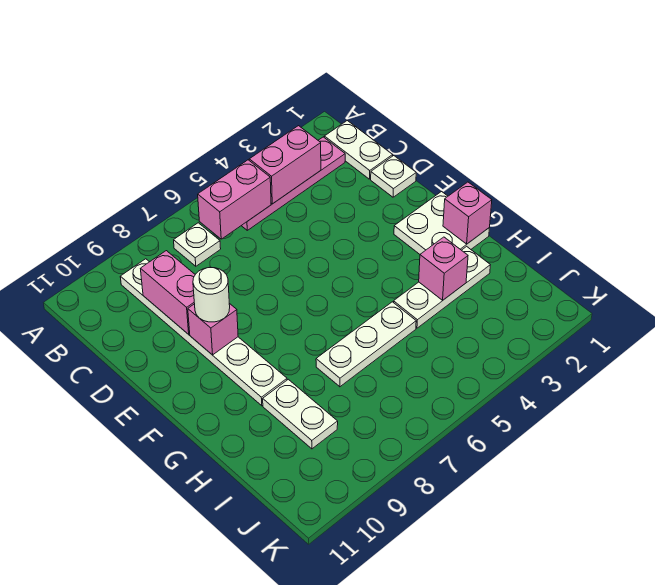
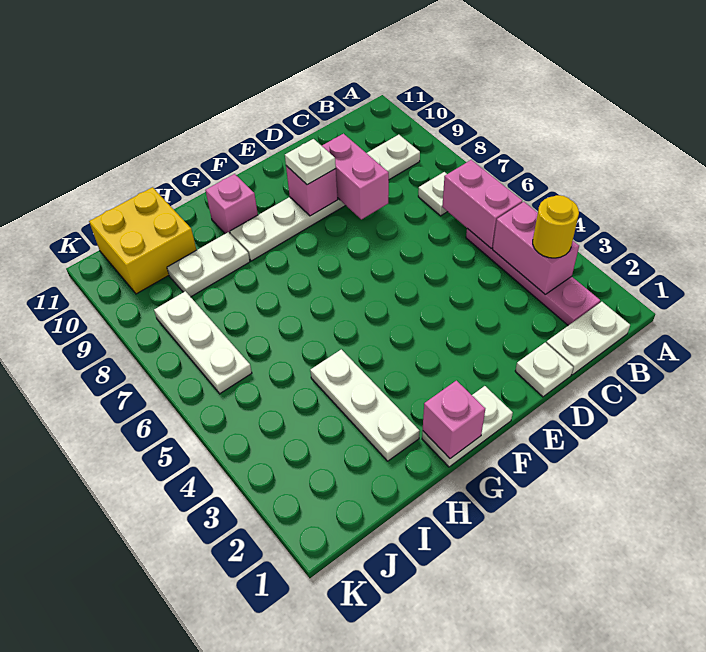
none -> yellow 1x1 round brick [533,195,579,258]
pink 1x2 brick [141,251,195,334] -> pink 1x2 brick turned to [322,134,389,219]
white 1x1 round brick [193,268,230,322] -> white 1x1 plate [285,139,336,185]
white 2x2 plate [394,192,489,254] -> white 1x2 plate [422,386,513,467]
pink 1x1 brick [419,237,468,300] -> pink 1x1 brick moved to [205,174,258,234]
white 1x3 plate [316,302,416,387] -> white 1x3 plate moved to [154,291,252,394]
none -> yellow 2x2 brick [89,187,196,294]

